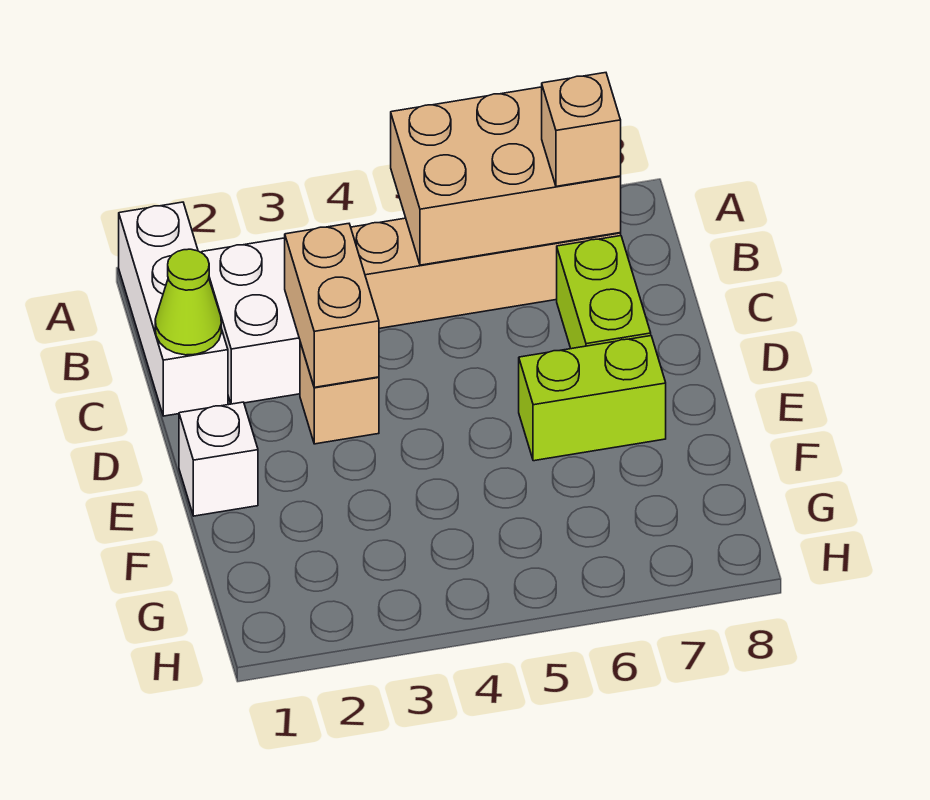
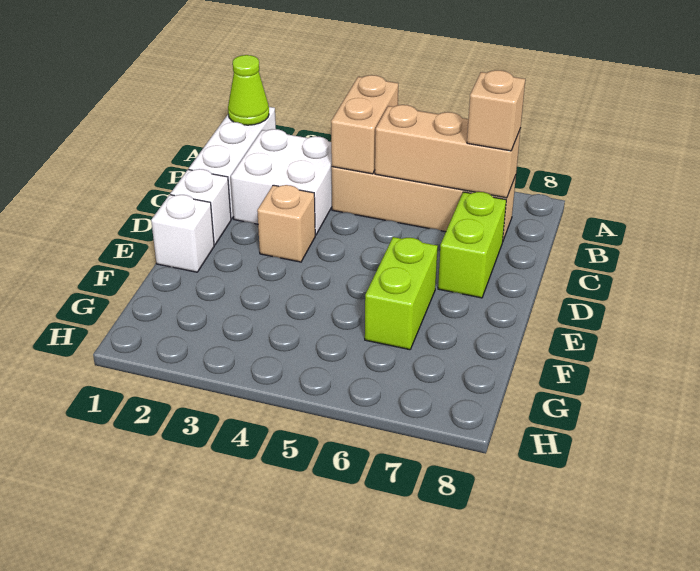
tan 2x3 brick [391,87,621,265] -> tan 1x3 brick [375,105,520,198]
lime 1x1 cone [155,249,221,355] -> lime 1x1 cone moved to [228,55,269,125]
tan 1x2 brick [285,224,379,387] -> tan 1x2 brick moved to [331,75,398,174]
none -> white 1x1 brick [170,169,231,245]
lime 1x2 brick [519,336,666,461] -> lime 1x2 brick turned to [365,237,438,350]

